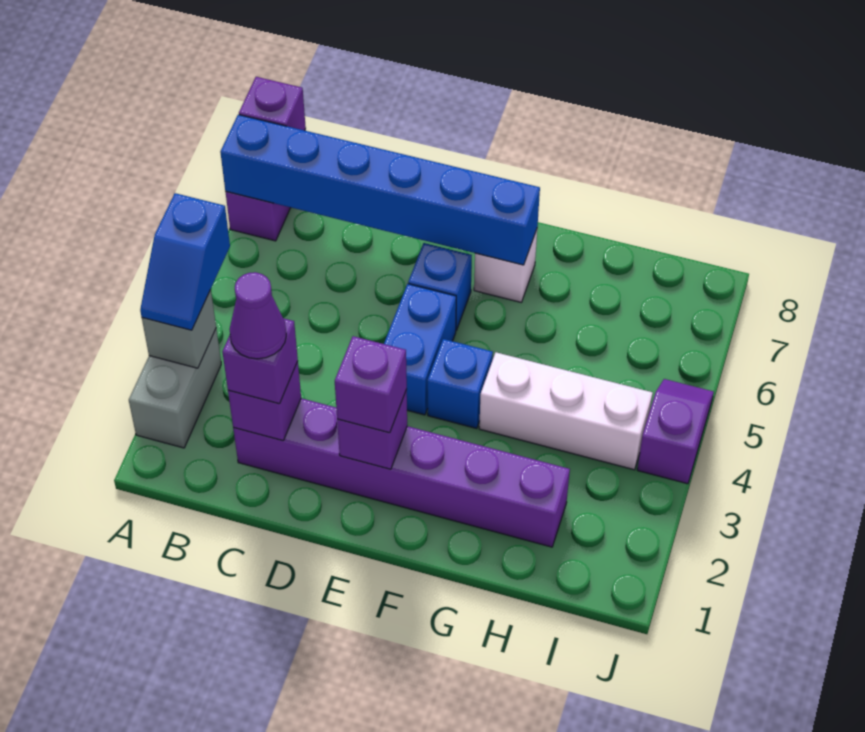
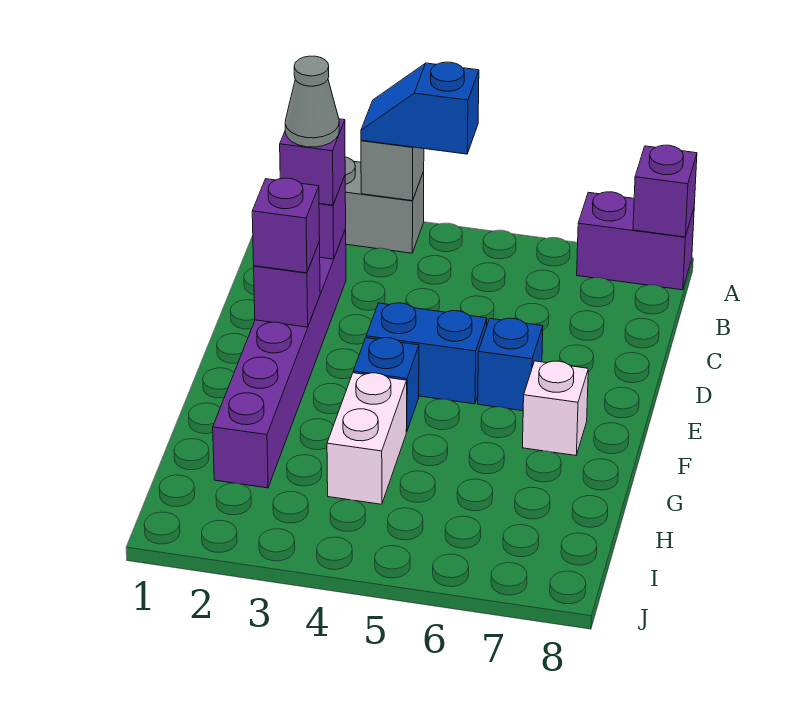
blue 1x6 brick [220,115,540,265] -> none
purple 1x1 cone [229,272,286,359] -> grey 1x1 cone [285,56,339,147]
white 1x3 brick [479,352,653,470] -> white 1x2 brick [327,373,407,504]
purple 1x2 slope [637,379,714,484] -> none

